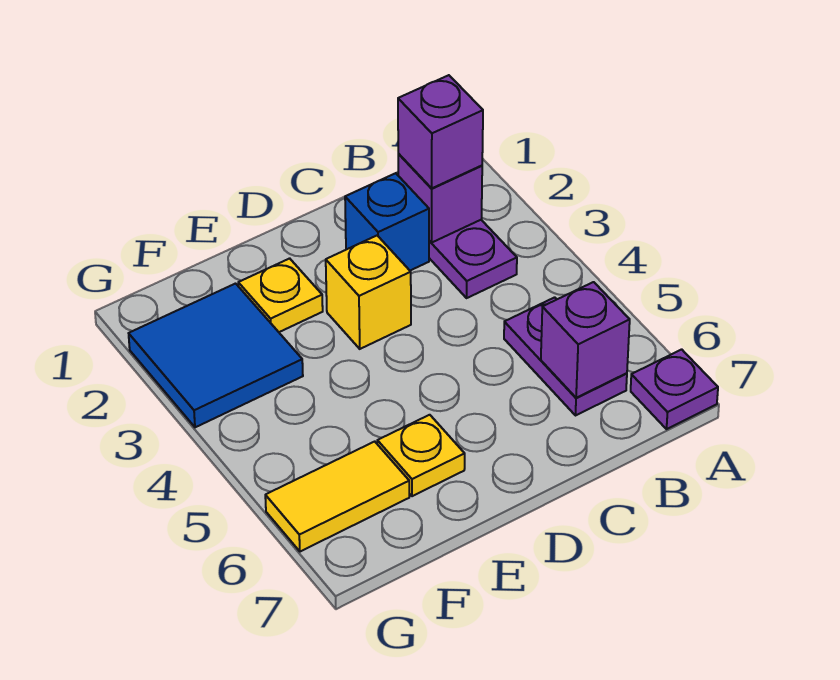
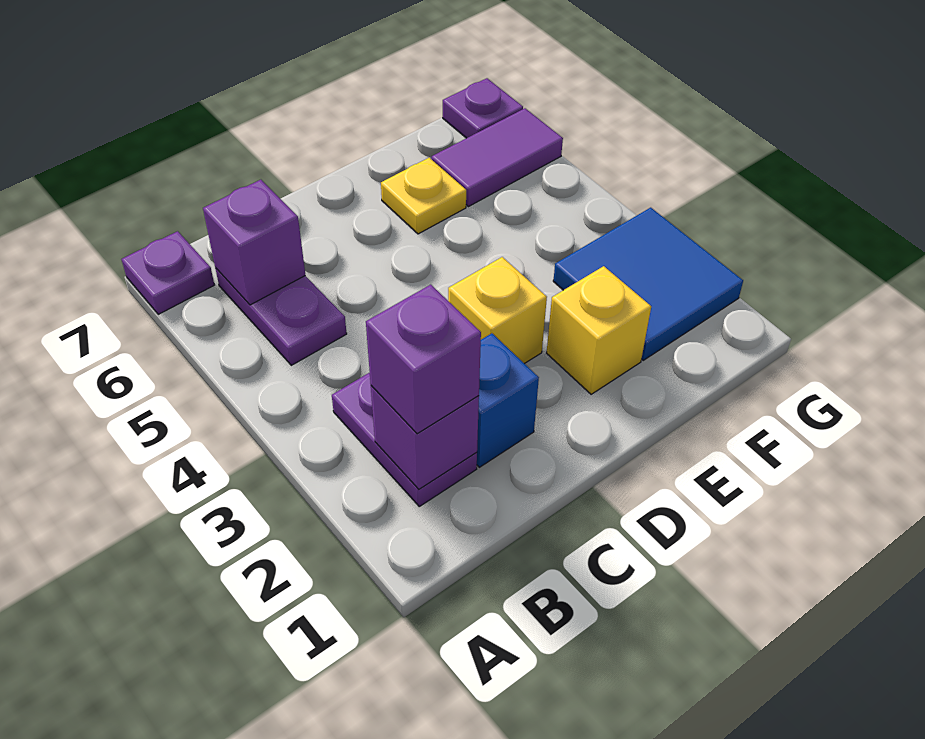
yellow 1x1 plate [238,258,323,332] -> yellow 1x1 brick [547,266,651,394]
yellow 1x2 tile [265,442,409,552] -> purple 1x2 tile [432,108,563,207]
none -> purple 1x1 plate [443,78,523,138]

